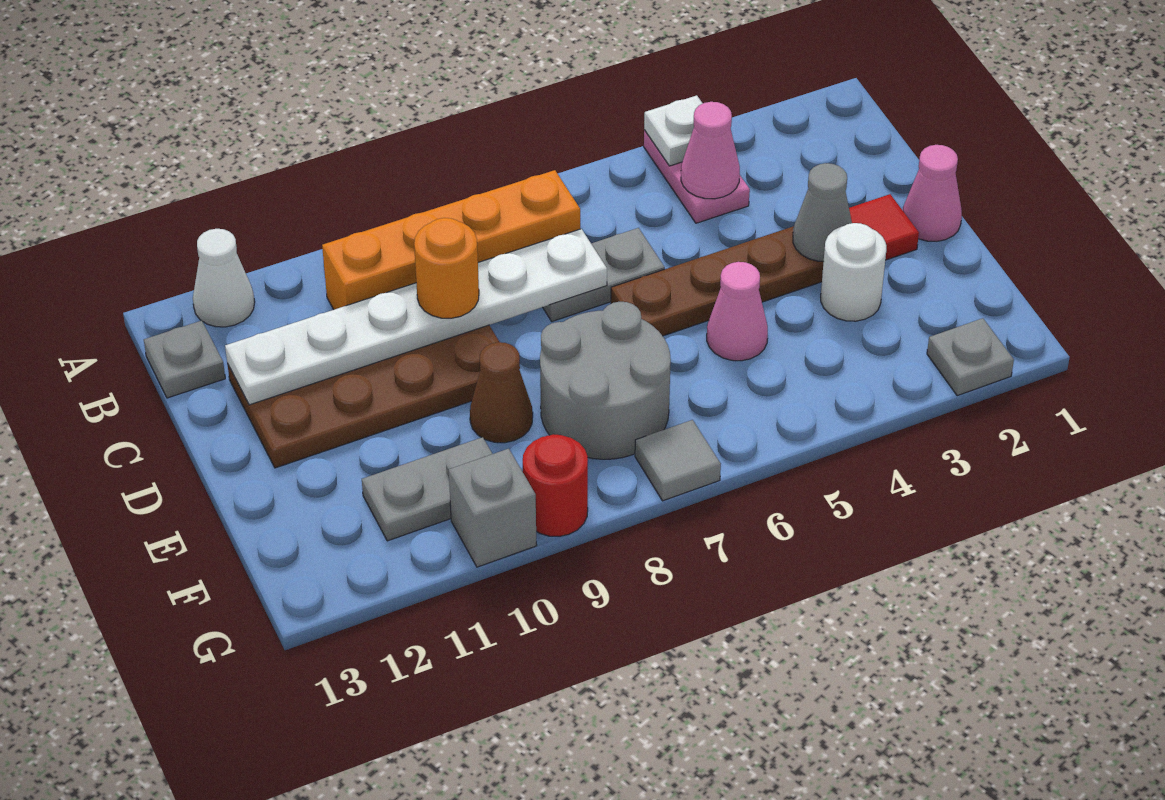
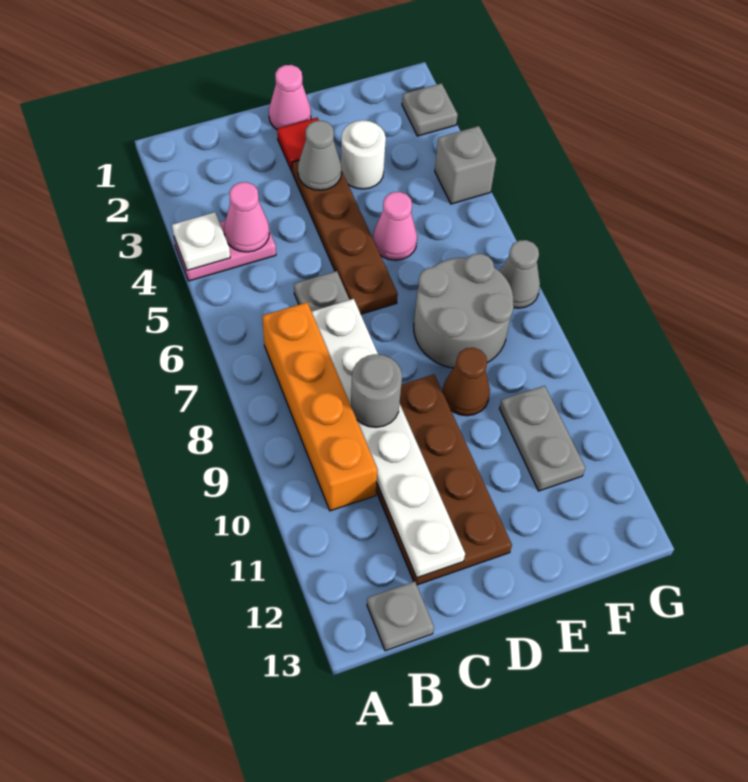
white 1x1 cone [193,229,255,327] -> none
orange 1x1 round brick [414,218,479,318] -> grey 1x1 round brick [351,354,402,427]
grey 1x1 tile [635,420,721,501] -> grey 1x1 cone [500,240,540,308]
red 1x1 round brick [523,434,588,536] -> none
grey 1x1 brick [449,449,537,567] -> grey 1x1 brick moved to [435,126,496,204]

